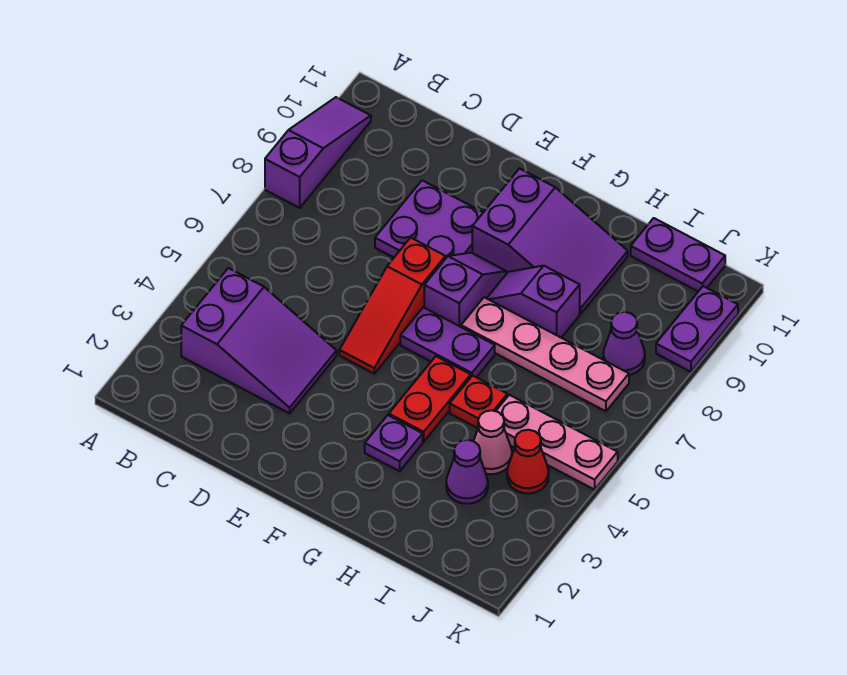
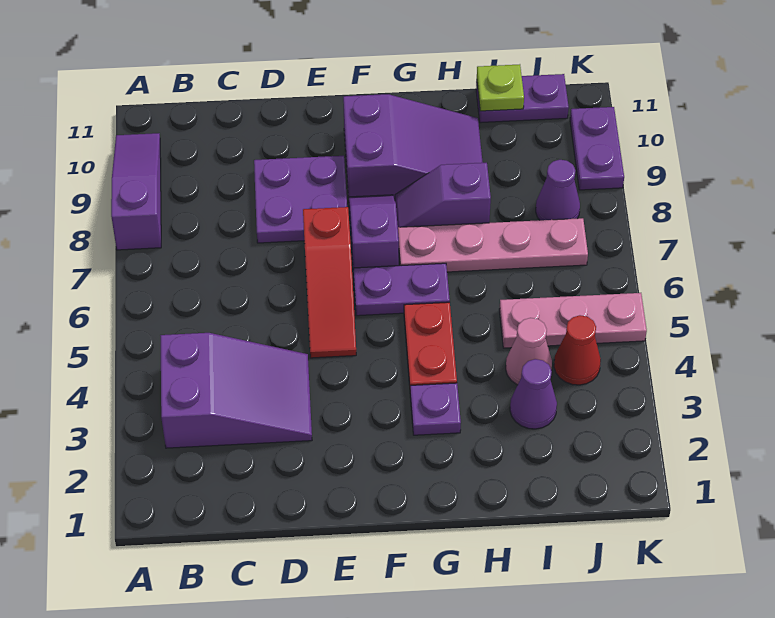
red 1x1 plate [450,376,507,428] -> none
none -> lime 1x1 plate [477,64,524,111]

